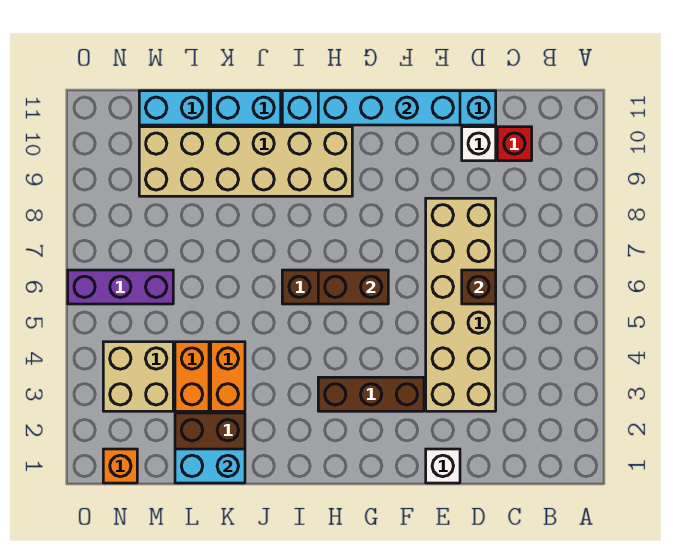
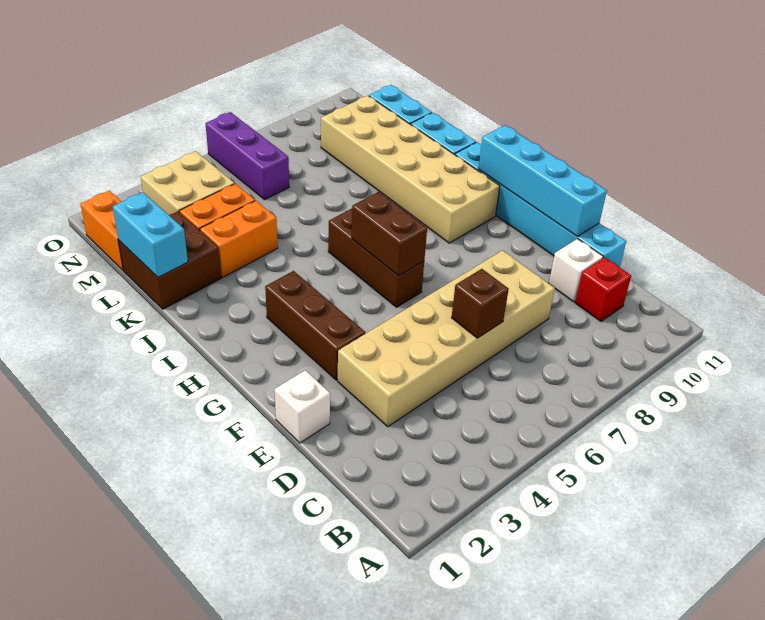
orange 1x1 brick [103,449,137,483] -> orange 1x2 brick [80,191,124,270]

